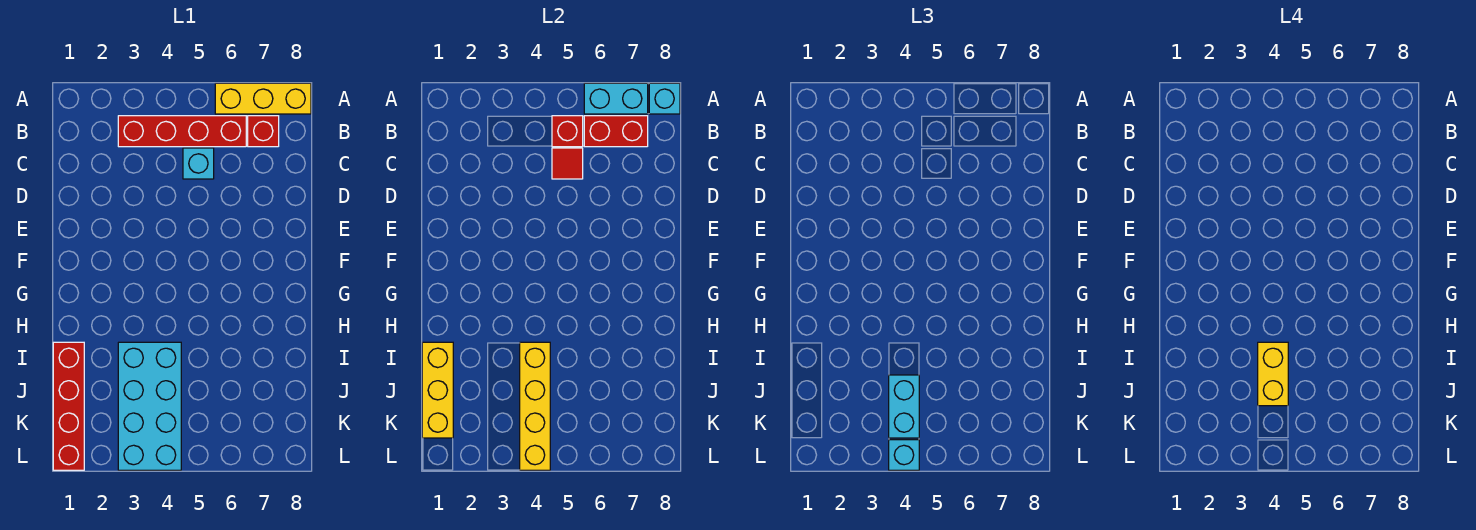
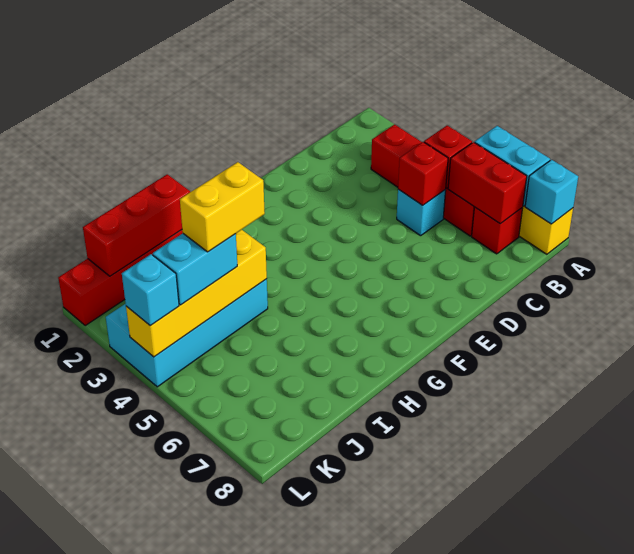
red 1x1 tile [552,148,583,179] -> red 1x1 brick [398,142,448,205]
yellow 1x3 brick [422,342,453,438] -> red 1x3 brick [83,174,190,276]

